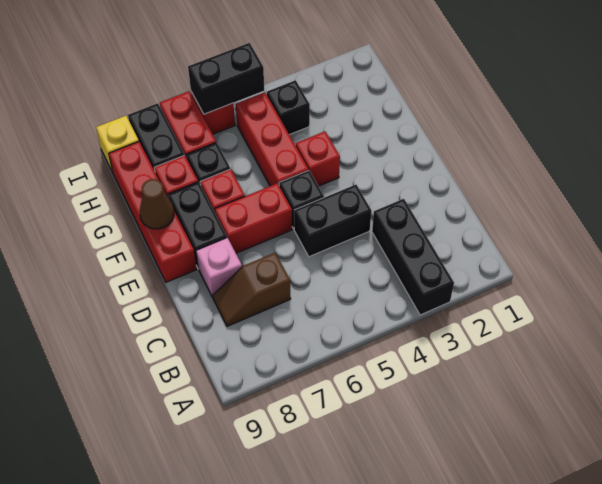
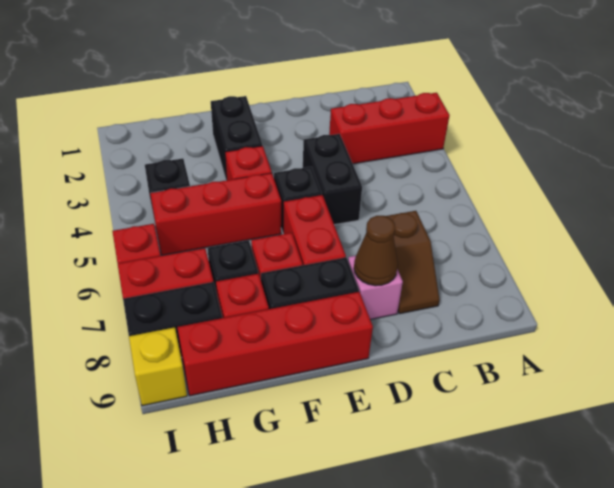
black 1x3 brick [372,199,454,315] -> red 1x3 brick [329,93,450,164]
brown 1x1 cone [140,179,174,229] -> brown 1x1 cone moved to [354,216,398,286]
black 1x2 brick [188,43,264,114] -> black 1x2 brick moved to [211,96,263,180]

